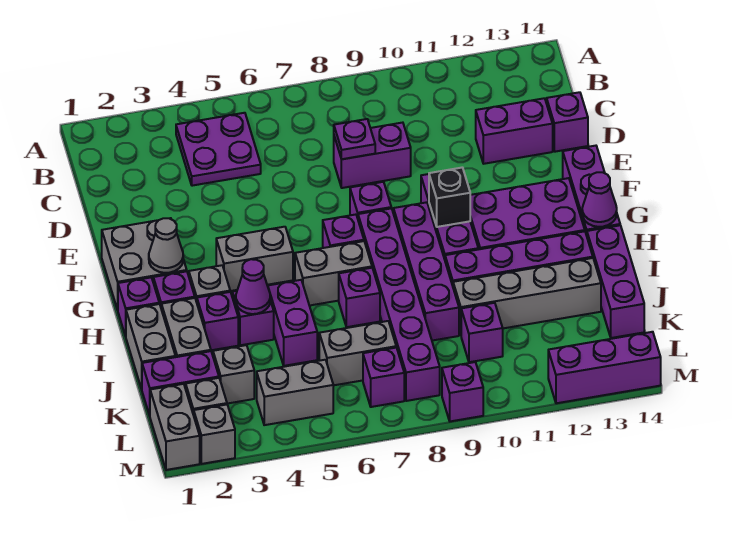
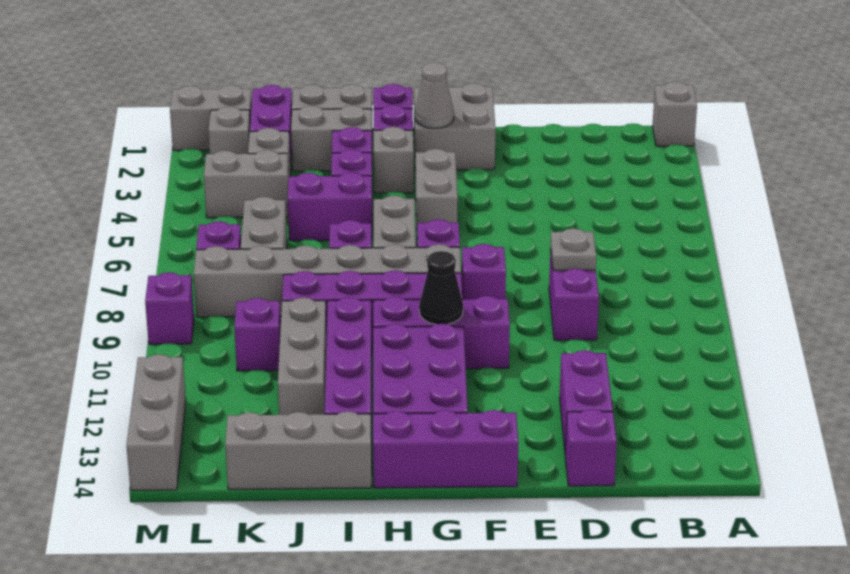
purple 2x2 plate [176,113,261,186] -> none
purple 1x1 plate [334,119,375,159] -> grey 1x1 plate [551,228,596,270]
purple 1x6 brick [358,208,440,401] -> grey 1x6 brick [194,244,461,317]
black 1x1 brick [429,168,470,227] -> black 1x1 cone [419,251,463,324]
purple 1x1 cone [582,172,617,227] -> none
purple 1x1 cone [236,259,270,314] -> none
purple 1x3 brick [587,225,644,338] -> grey 1x3 brick [225,411,372,489]
grey 1x4 brick [453,258,601,334] -> grey 1x3 brick [278,298,327,415]
grey 1x2 brick [257,360,333,425] -> grey 1x2 brick turned to [204,150,289,218]
grey 1x1 brick [194,405,235,464] -> grey 1x1 brick moved to [652,82,697,146]
purple 1x3 brick [548,332,661,403] -> grey 1x3 brick [126,354,186,490]

